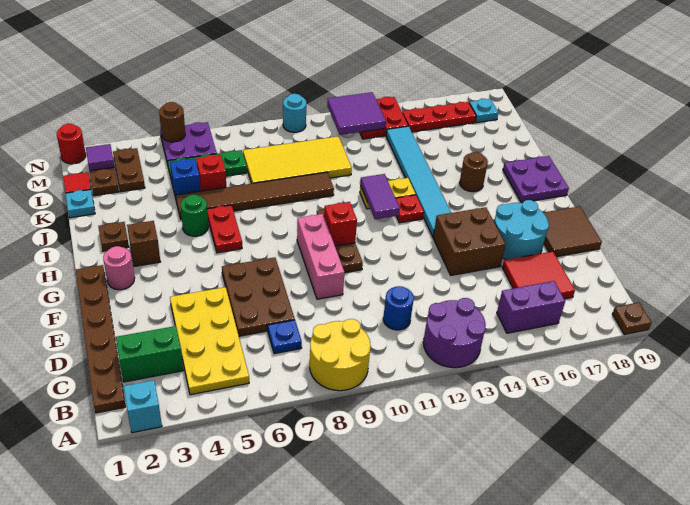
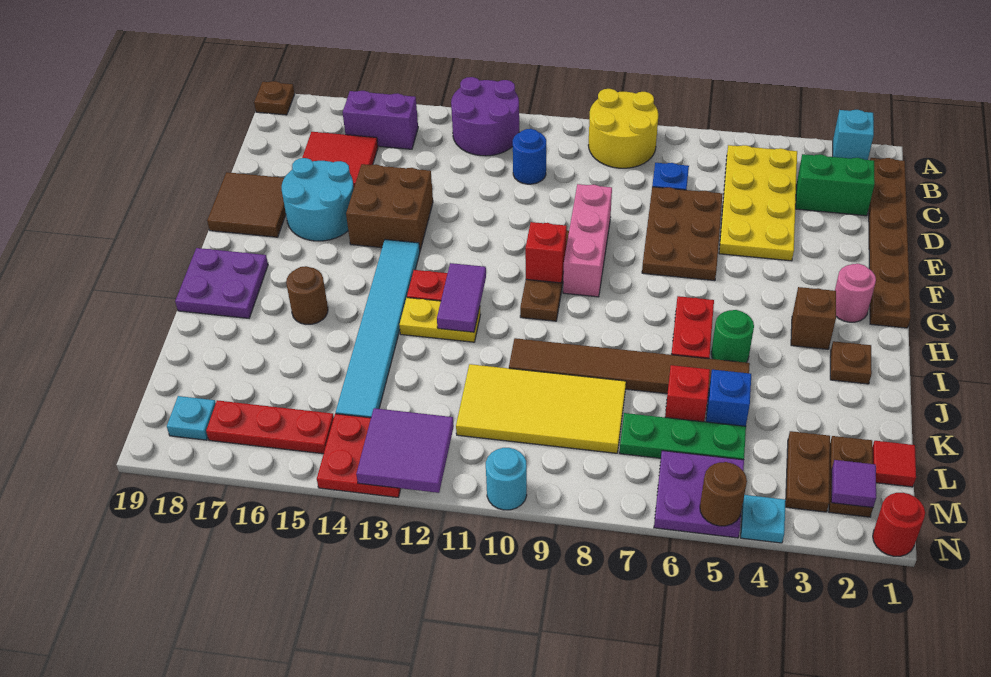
cyan 1x1 plate [66,190,95,218] -> cyan 1x1 plate moved to [741,495,786,543]

